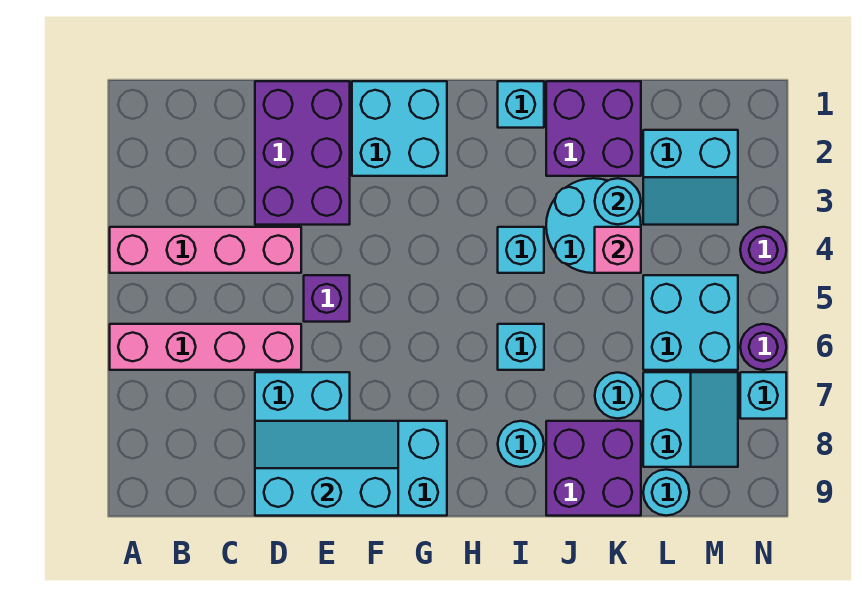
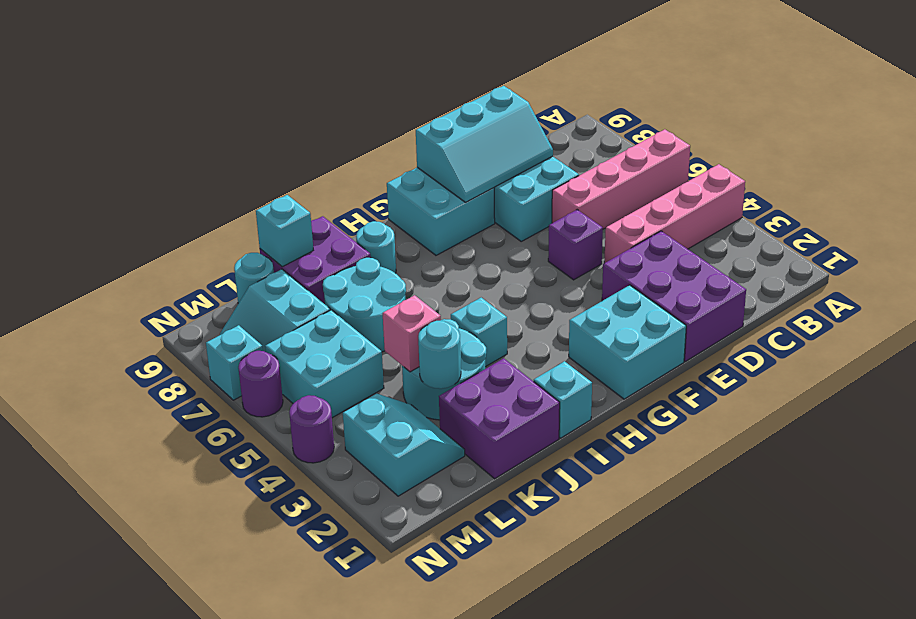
cyan 1x1 brick [498,324,544,370] -> cyan 1x1 brick moved to [256,195,313,267]
cyan 1x1 round brick [595,372,641,419] -> cyan 2x2 round brick [323,258,406,352]
cyan 2x2 slope [643,130,738,225] -> cyan 2x2 slope turned to [343,394,465,496]

